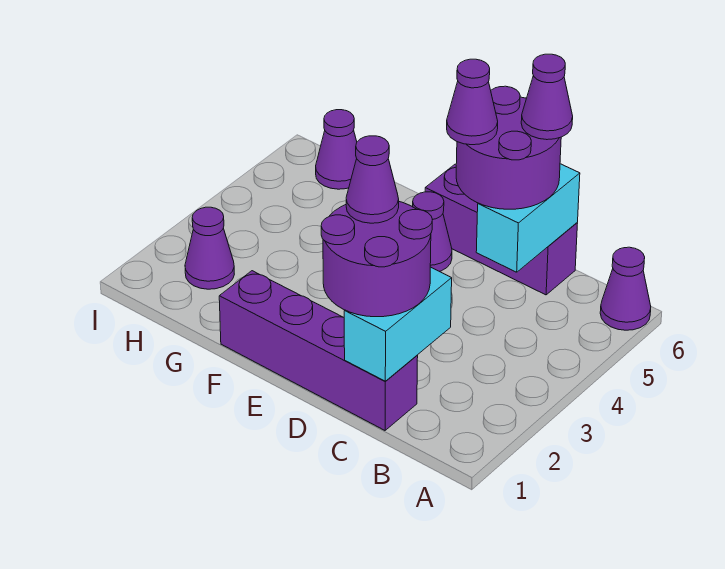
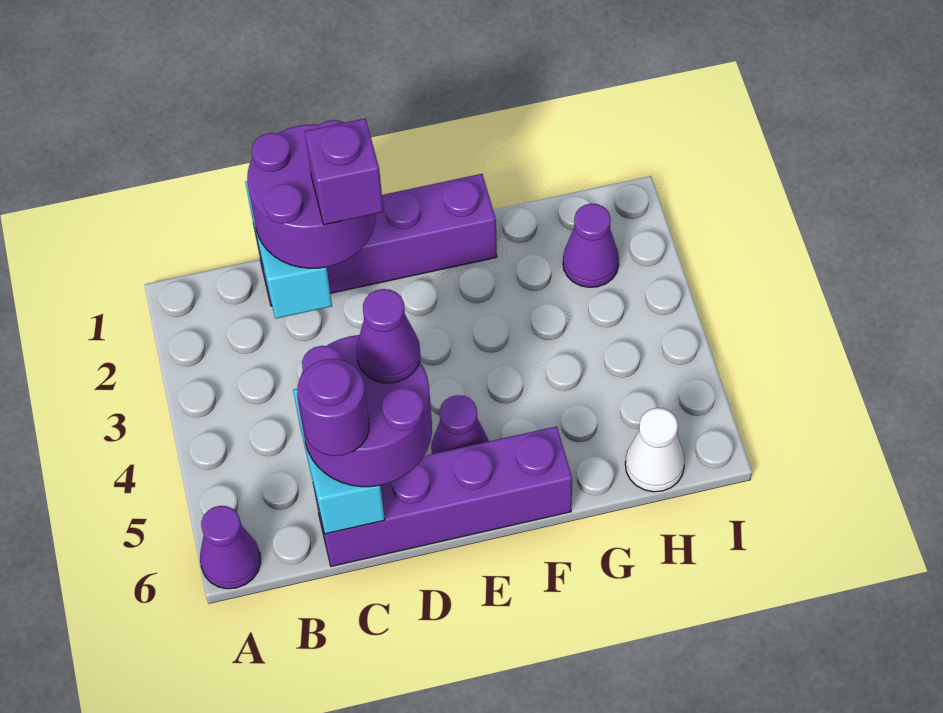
purple 1x3 brick [425,164,578,295] -> purple 1x4 brick [314,426,572,566]
purple 1x1 cone [521,54,573,140] -> purple 1x1 round brick [297,359,369,456]
purple 1x1 cone [346,136,399,223] -> purple 1x1 brick [305,118,384,225]
purple 1x1 cone [316,110,357,189] -> white 1x1 cone [625,408,685,492]

